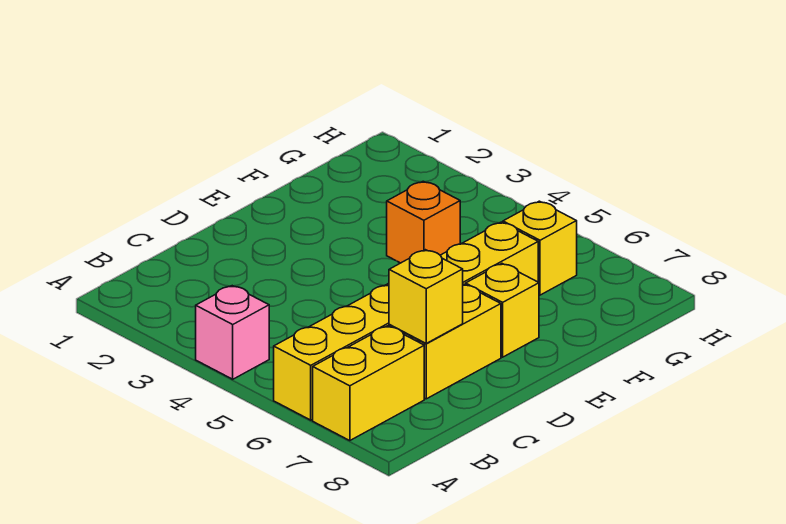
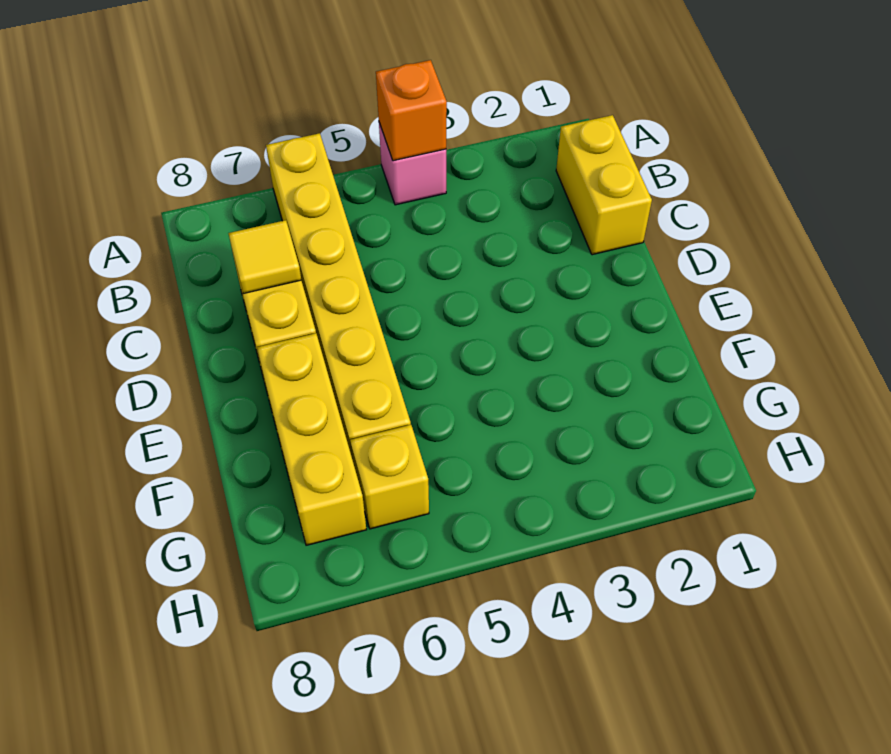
yellow 1x2 brick [313,326,424,441] -> yellow 1x2 brick moved to [556,115,652,255]
yellow 1x1 brick [389,250,463,343] -> yellow 1x1 tile [228,220,301,294]
yellow 1x1 brick [466,264,539,357] -> yellow 1x3 brick [257,333,366,545]
orange 1x1 brick [387,181,460,263] -> orange 1x1 brick moved to [376,60,447,161]

